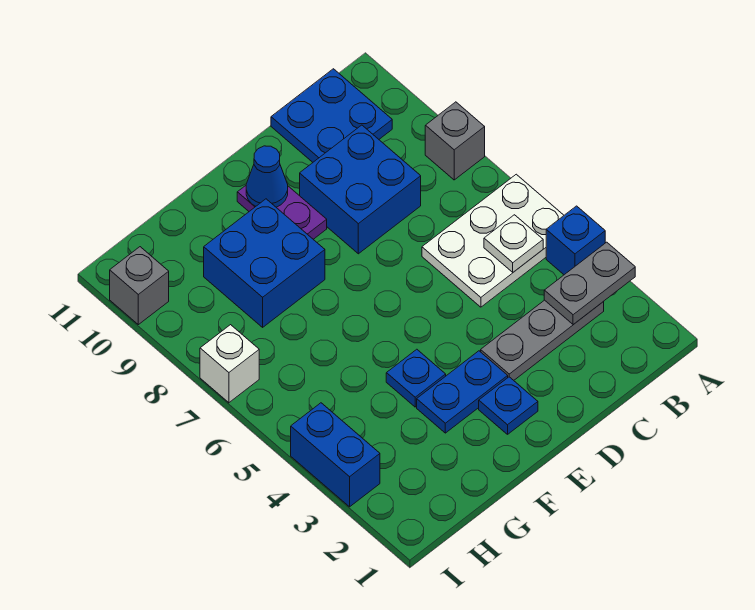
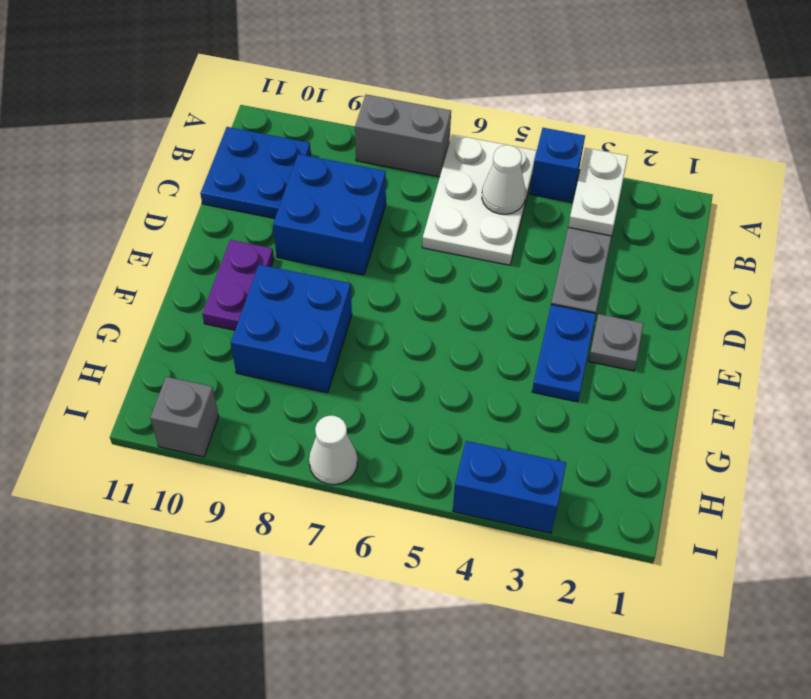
grey 1x2 plate [544,242,635,325] -> white 1x2 plate [568,148,628,236]
grey 1x1 brick [425,102,485,180] -> grey 1x2 brick [355,94,451,177]
white 1x1 plate [484,215,543,272] -> white 1x1 cone [482,145,526,214]
blue 1x1 plate [479,377,538,434] -> grey 1x1 plate [589,314,644,371]
purple 1x2 plate [237,186,327,239] -> purple 1x2 plate turned to [202,240,274,330]
blue 1x1 cone [246,146,288,207] -> none
blue 1x1 plate [386,349,446,407] -> none
white 1x1 brick [200,325,259,403] -> white 1x1 cone [309,416,357,485]

